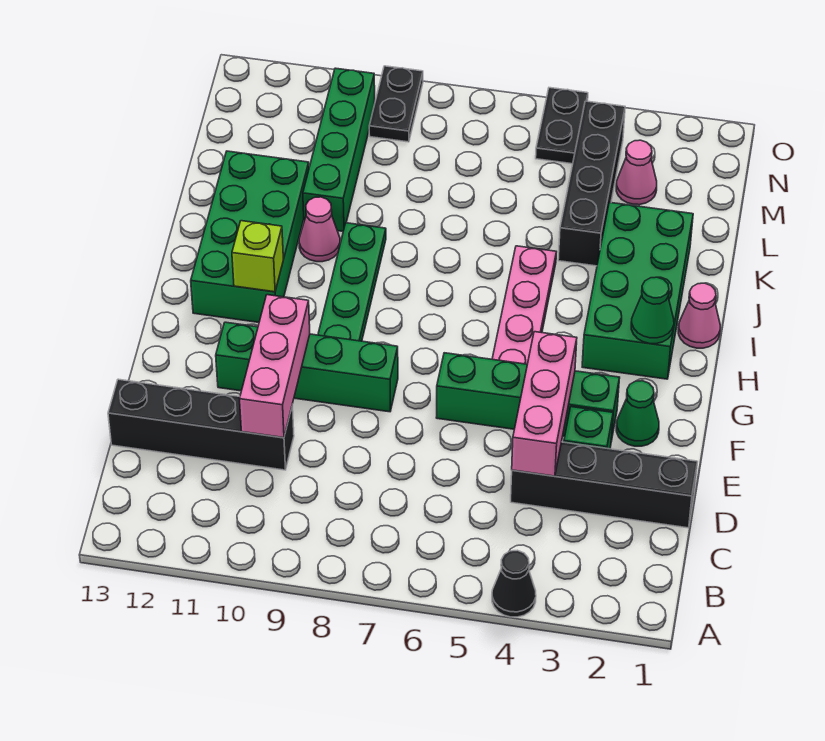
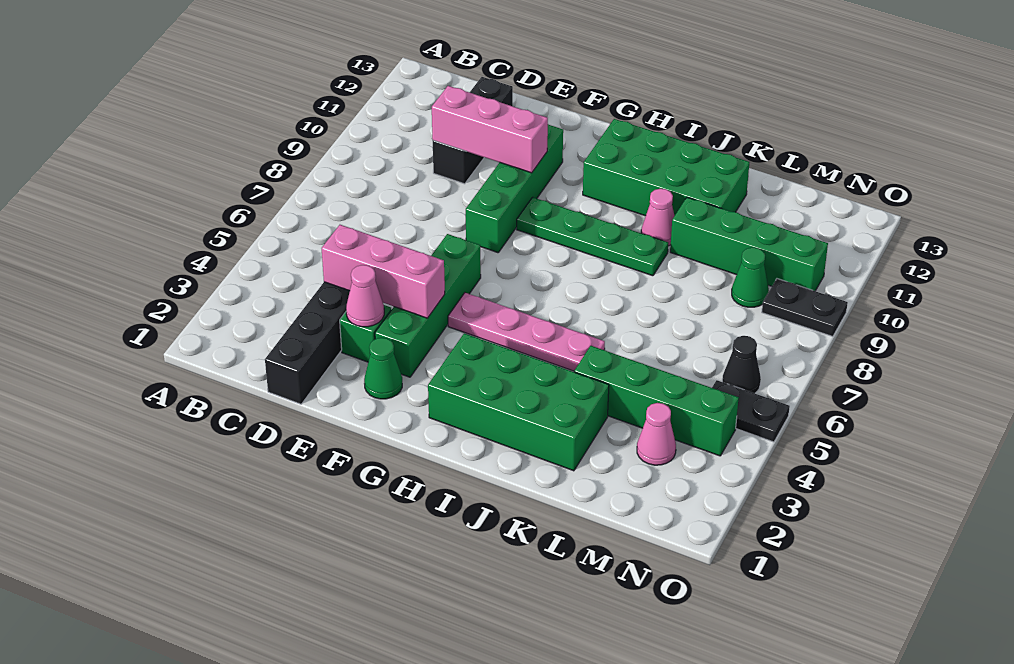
black 1x1 cone [492,550,536,617] -> black 1x1 cone moved to [722,336,761,393]
black 1x4 brick [108,379,294,470] -> black 1x3 brick [433,77,513,184]
green 1x1 cone [631,277,674,344] -> green 1x1 cone moved to [732,247,769,307]
lime 1x1 brick [232,221,283,292] -> none
pink 1x1 cone [678,283,720,348] -> pink 1x1 cone moved to [346,265,384,327]
black 1x4 brick [558,101,625,266] -> green 1x4 brick [574,346,739,456]

